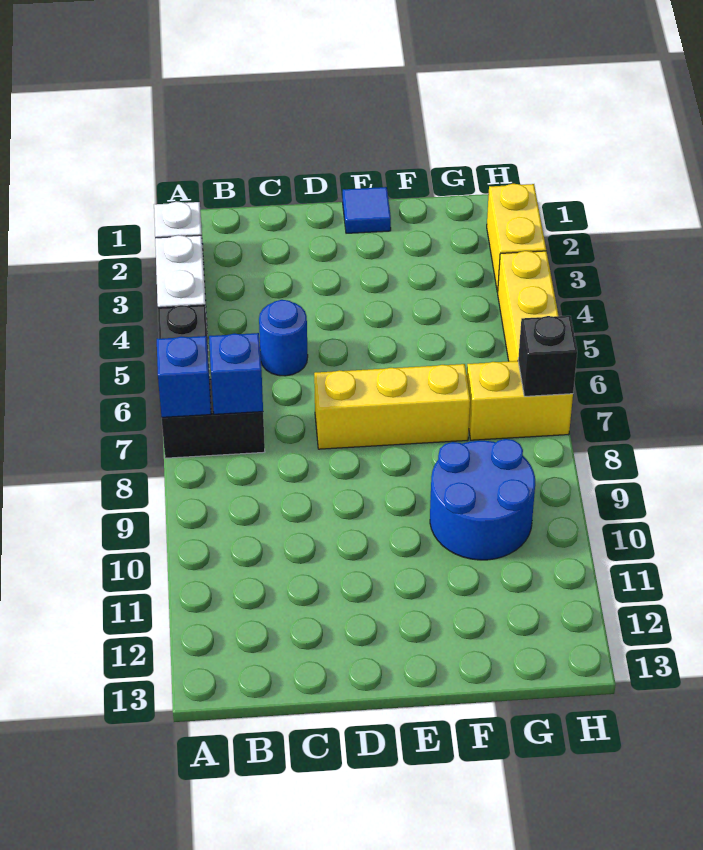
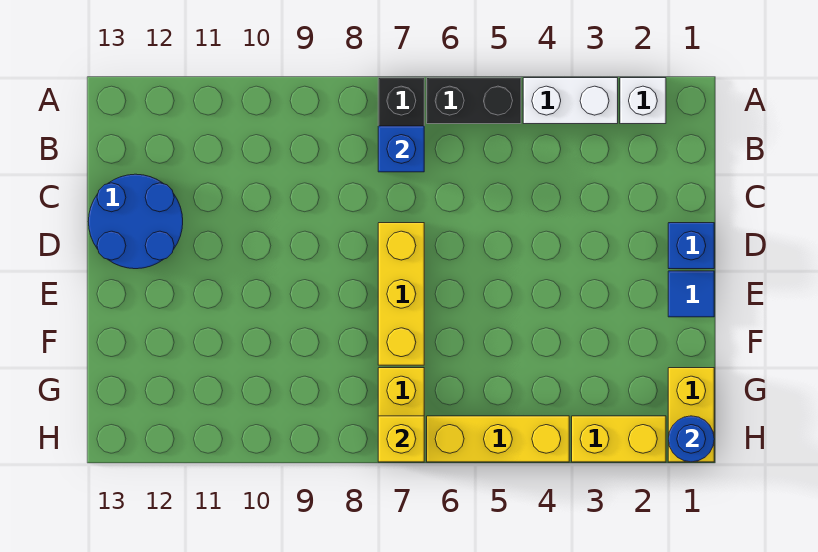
blue 1x1 brick [157,336,211,417] -> blue 1x1 brick moved to [668,223,714,269]
blue 1x1 round brick [259,300,308,376] -> blue 1x1 round brick moved to [668,416,714,462]
blue 2x2 round brick [430,439,535,560] -> blue 2x2 round brick moved to [88,174,183,269]
none -> yellow 1x2 brick [668,368,714,462]
black 1x1 brick [518,316,577,396] -> yellow 1x1 brick [378,416,424,462]

